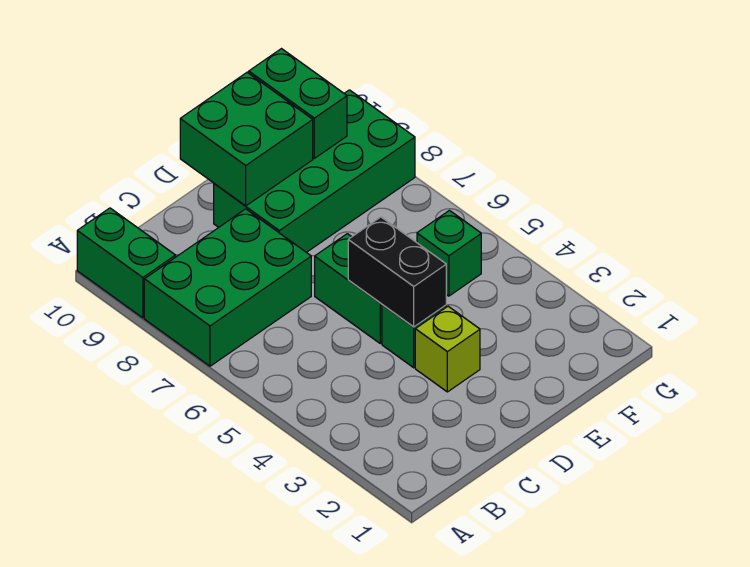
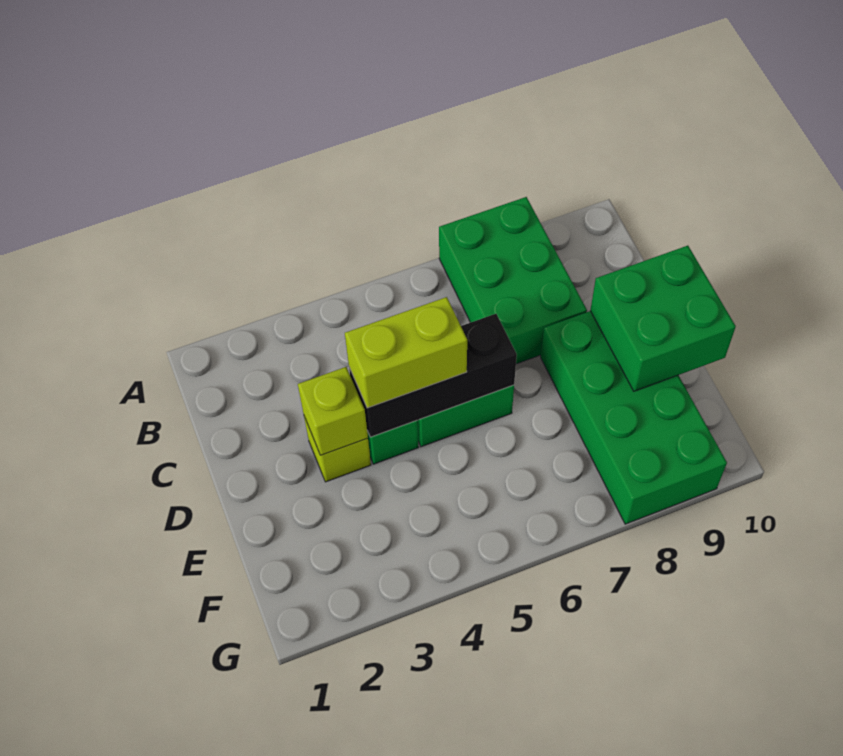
green 1x2 brick [77,208,176,318] -> none
none -> lime 1x1 brick [298,367,368,455]
black 1x2 brick [348,217,446,327] -> black 1x3 brick [349,314,517,437]
none -> lime 1x2 brick [345,297,467,408]
green 1x1 brick [417,211,481,296] -> none
green 1x2 brick [249,49,347,158] -> none

